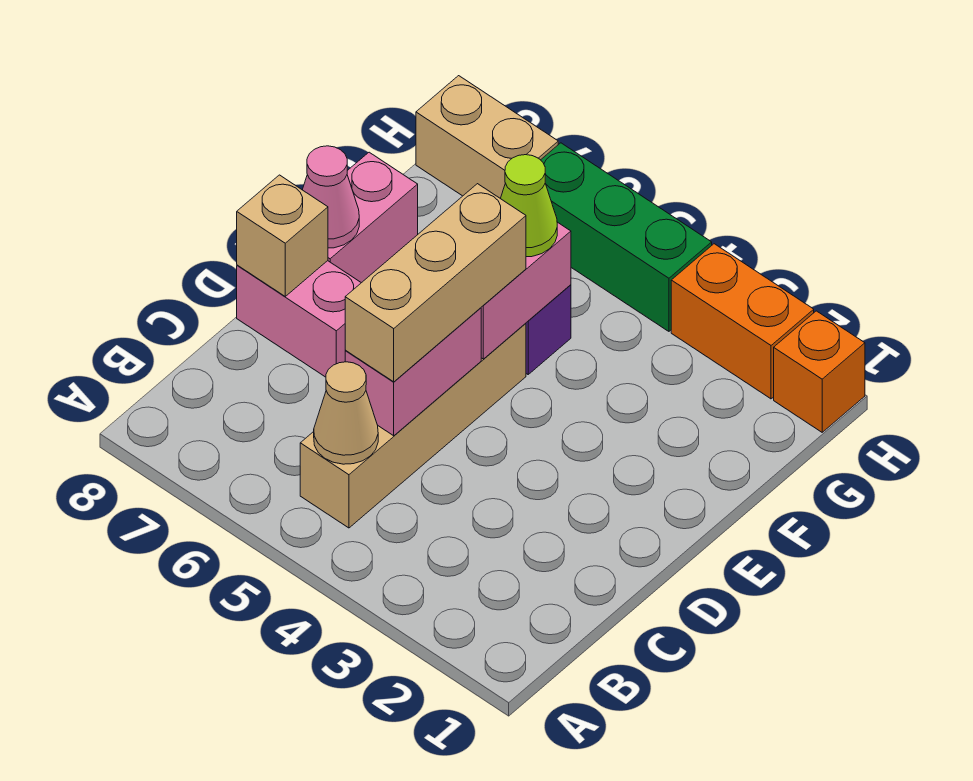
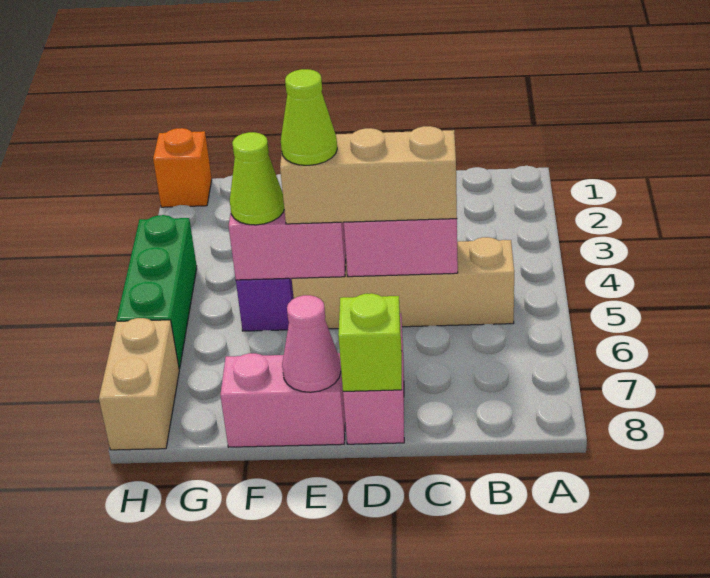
tan 1x1 cone [314,362,378,464] -> none
tan 1x1 brick [237,175,328,296] -> lime 1x1 brick [338,293,402,391]
none -> lime 1x1 cone [281,69,337,165]
orange 1x2 brick [671,244,814,399] -> none

